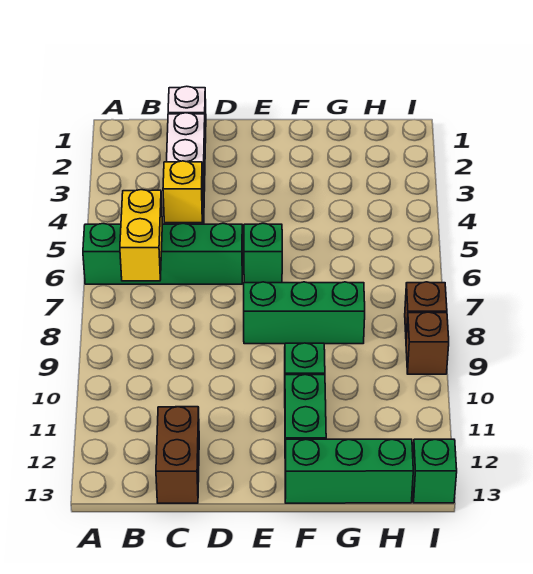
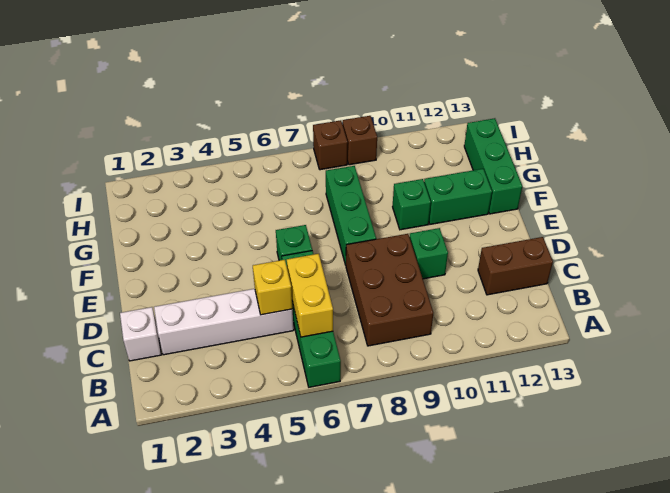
yellow 1x2 brick [120,190,162,281] -> yellow 1x2 brick turned to [287,254,333,337]
none -> brown 2x3 brick [346,234,433,346]
green 1x1 brick [413,439,457,503] -> green 1x1 brick moved to [409,228,448,279]

